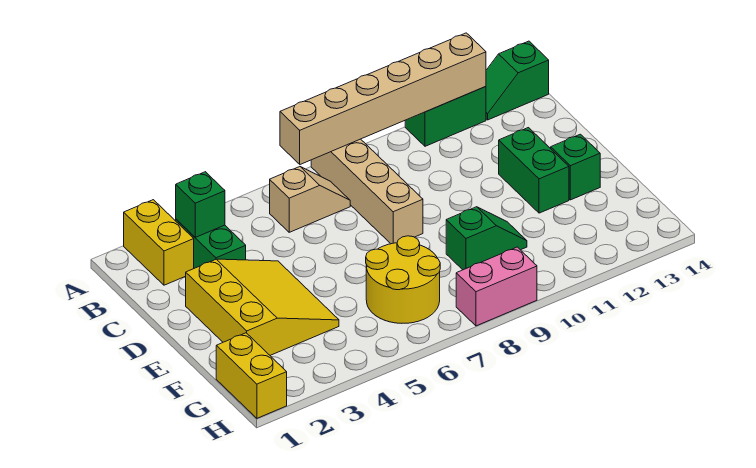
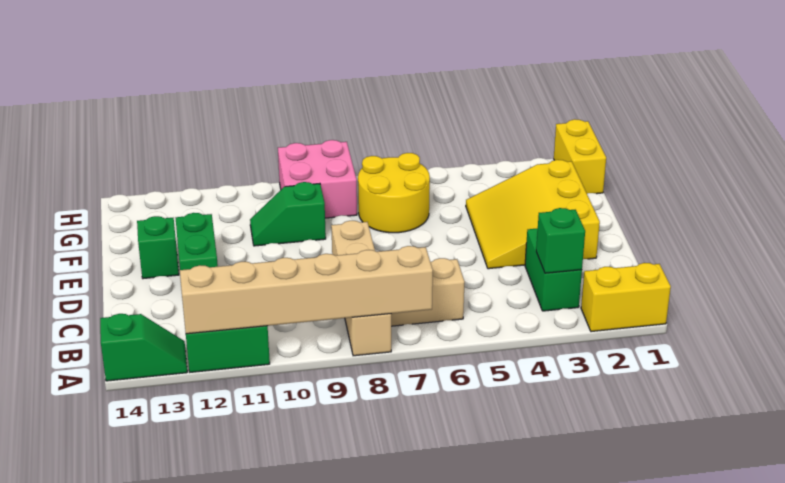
yellow 1x2 brick [124,200,194,285] -> yellow 1x2 brick turned to [581,263,671,332]
pink 1x2 brick [456,247,537,326] -> pink 2x2 brick [278,140,357,218]

